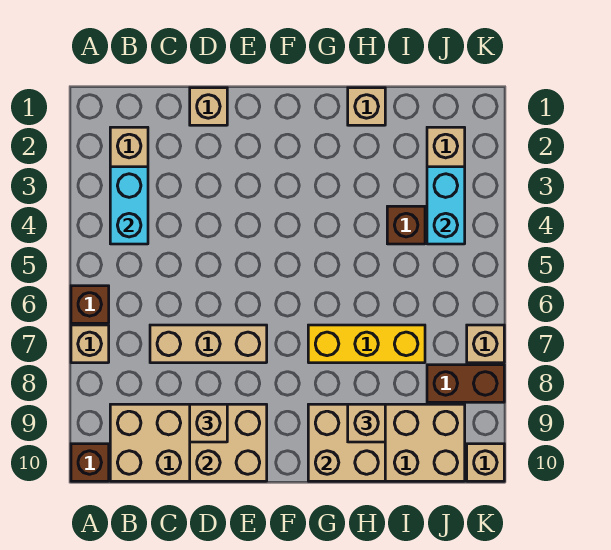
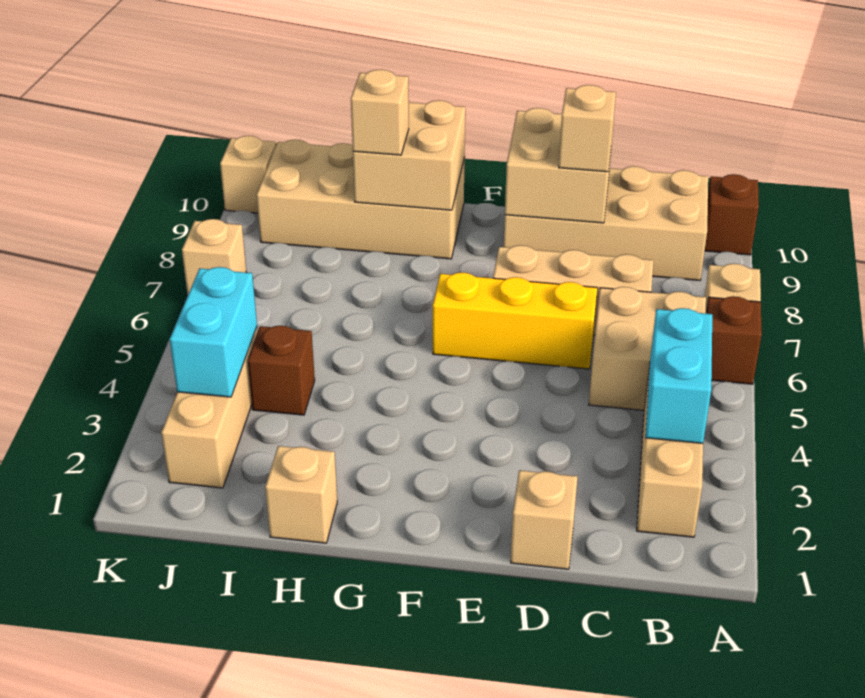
none -> tan 2x2 brick [589,287,706,410]
yellow 1x3 brick [308,325,425,363] -> yellow 1x3 brick moved to [433,273,597,369]
brown 1x2 brick [427,365,504,402] -> none

